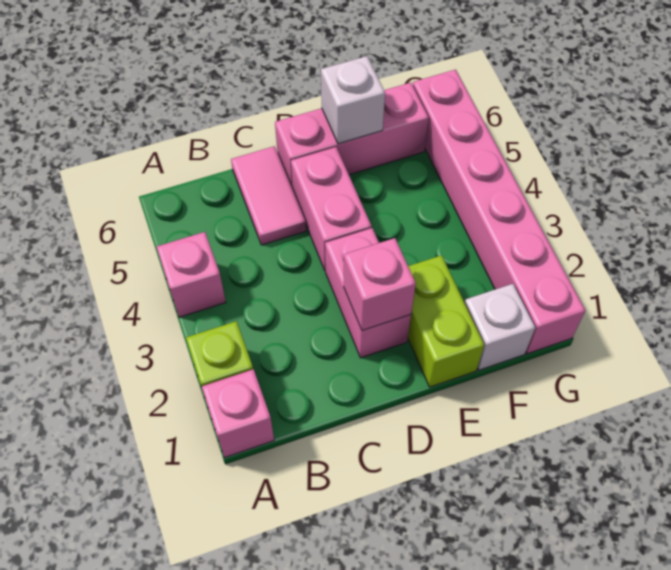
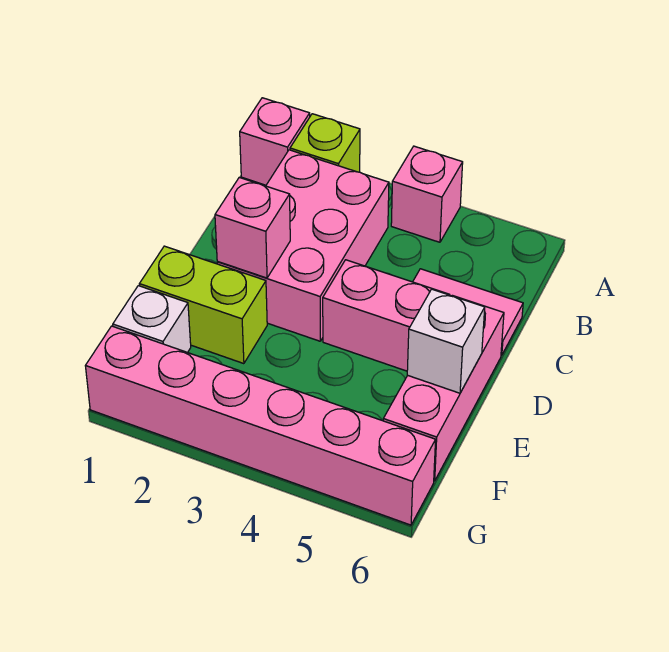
pink 1x2 brick [325,228,411,358] -> pink 2x3 brick [217,150,389,341]

